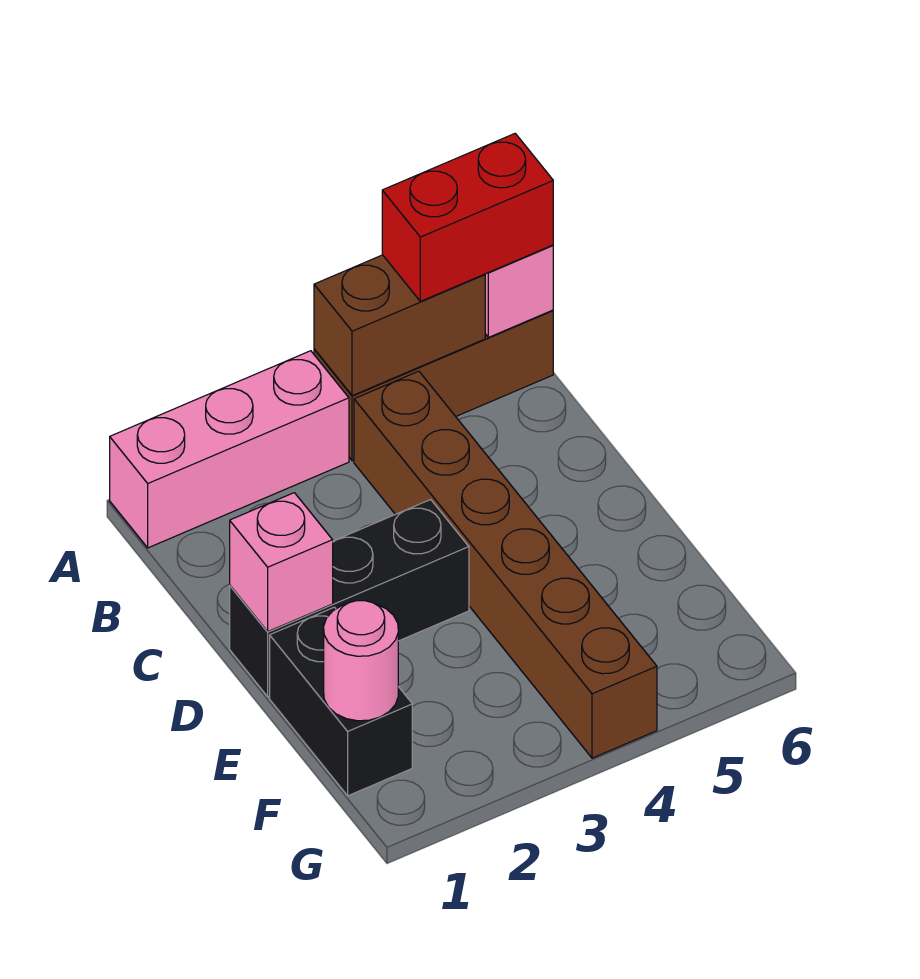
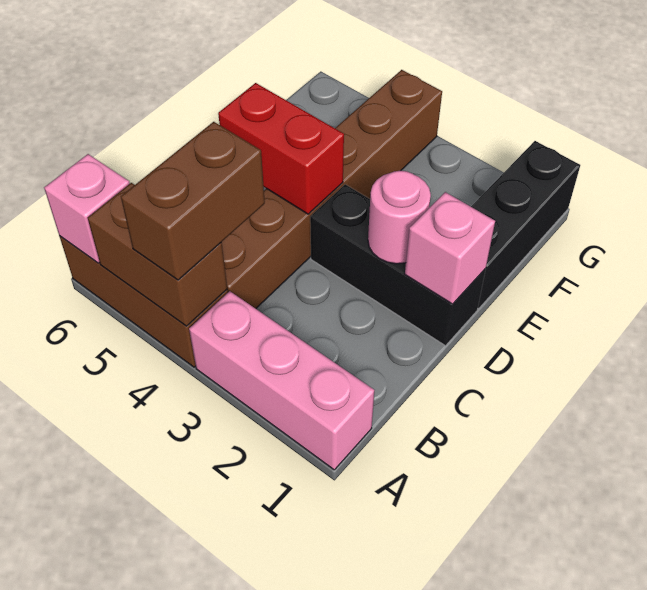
none -> brown 1x2 brick [121,122,265,280]
red 1x2 brick [382,134,553,301] -> red 1x2 brick moved to [218,83,344,214]
black 1x2 brick [270,607,412,796] -> black 1x3 brick [471,141,580,309]
pink 1x1 round brick [324,601,398,721] -> pink 1x1 round brick moved to [368,171,431,264]

